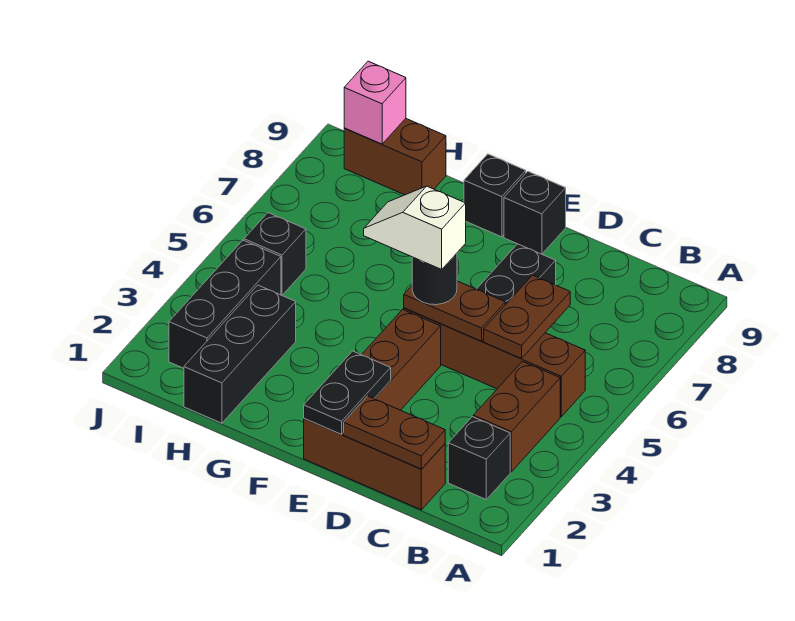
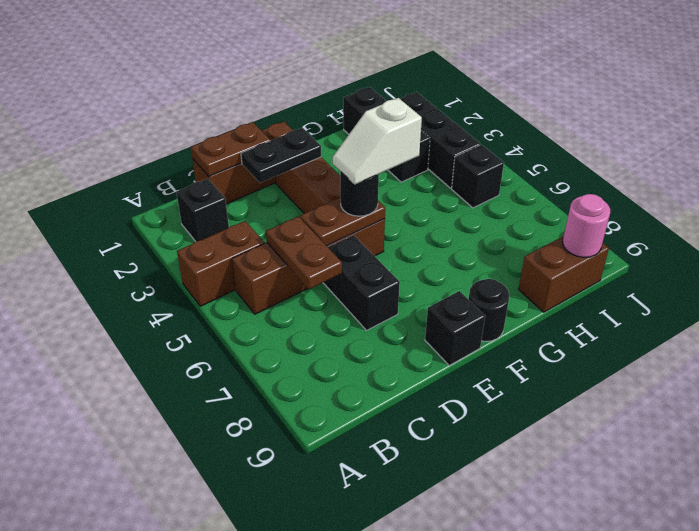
brown 1x2 brick [473,361,560,472] -> brown 1x2 brick turned to [177,221,264,306]
black 1x2 plate [304,351,391,434] -> black 1x2 plate turned to [241,128,321,183]
white 1x2 slope [364,186,466,269] -> white 1x2 slope turned to [333,98,422,184]
black 1x1 brick [464,154,526,237] -> black 1x1 round brick [468,279,509,341]
pink 1x1 brick [344,61,406,144] -> pink 1x1 round brick [563,194,610,257]

